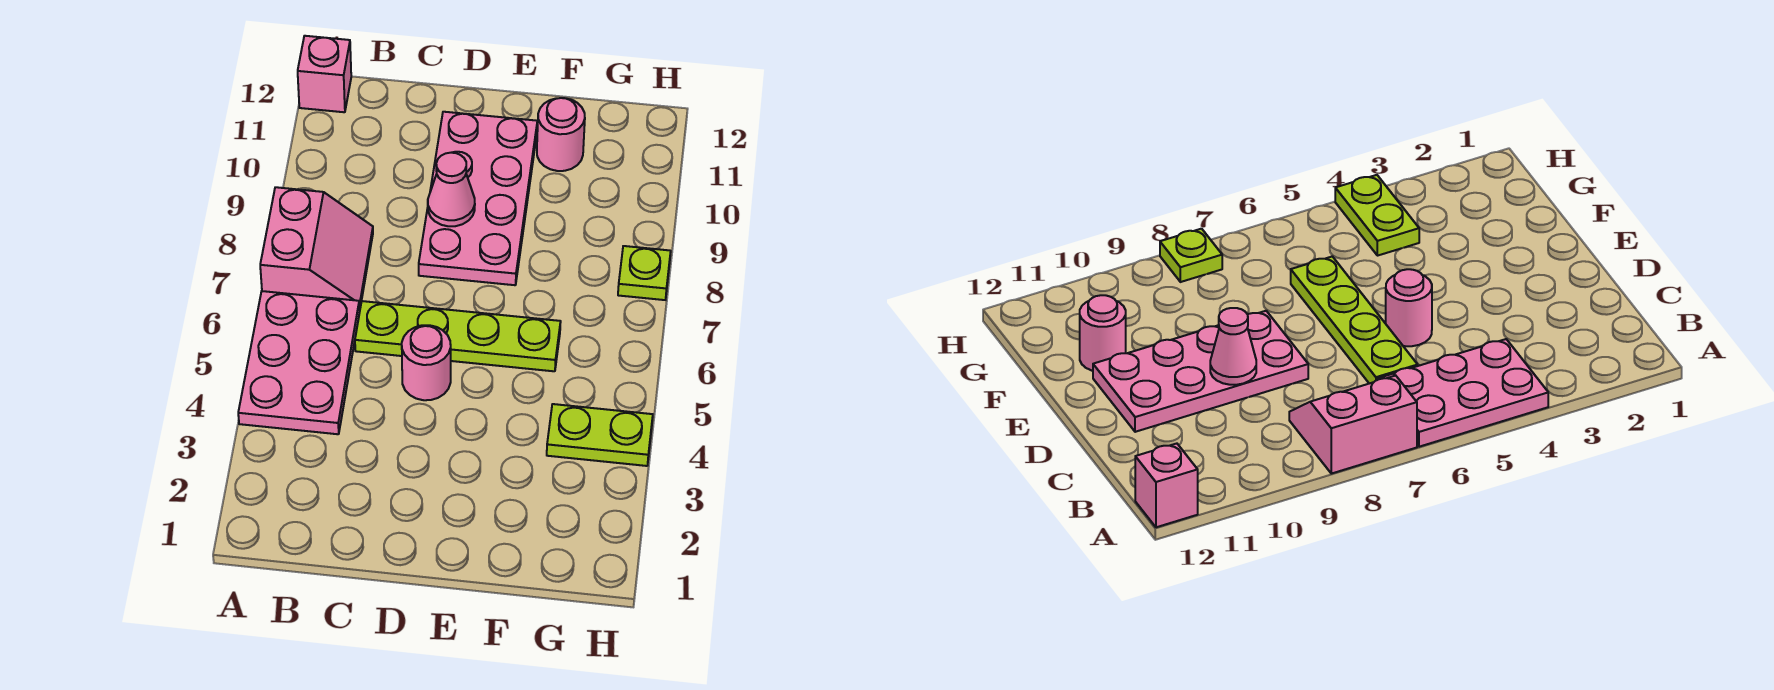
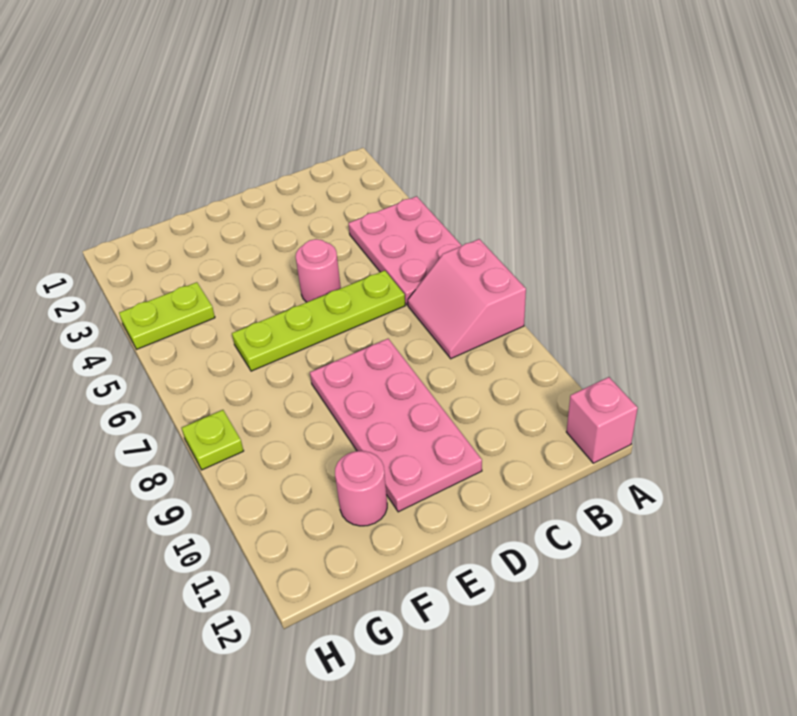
pink 1x1 cone [428,153,475,226] -> none

